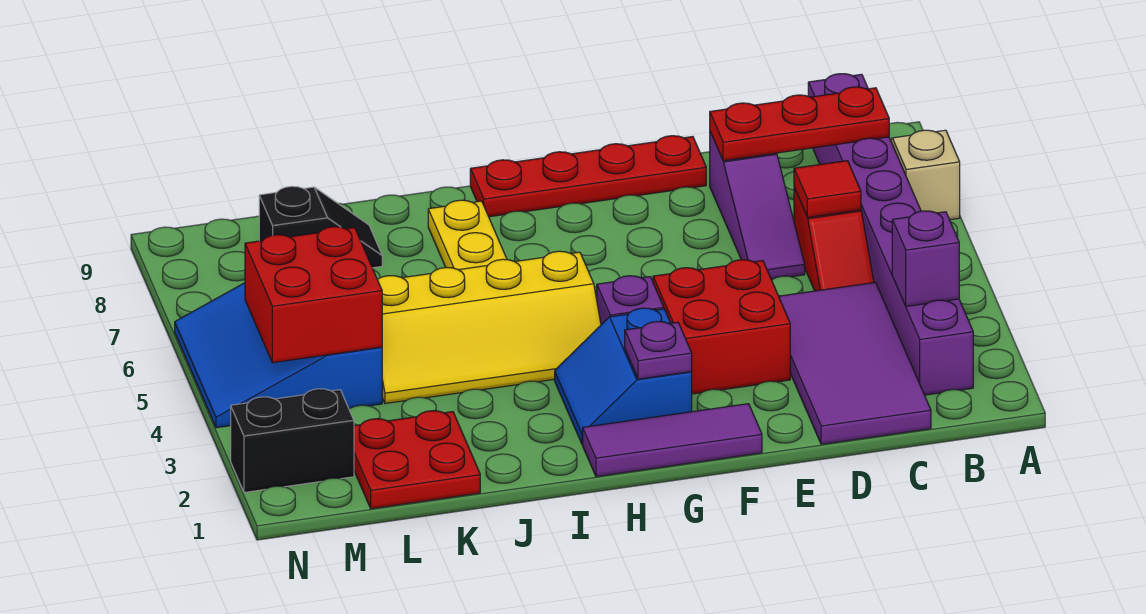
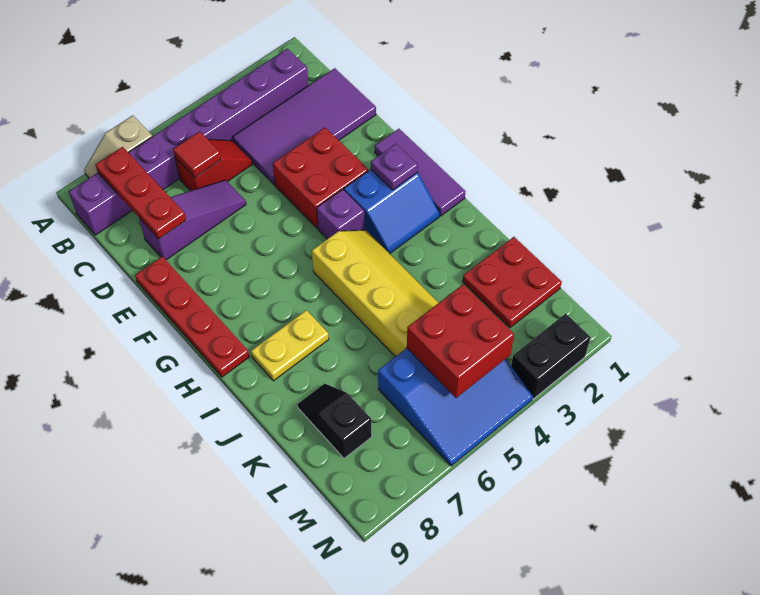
purple 1x1 brick [892,211,959,306] -> none
black 1x2 brick [231,389,354,492] -> black 1x2 brick turned to [511,313,591,399]

